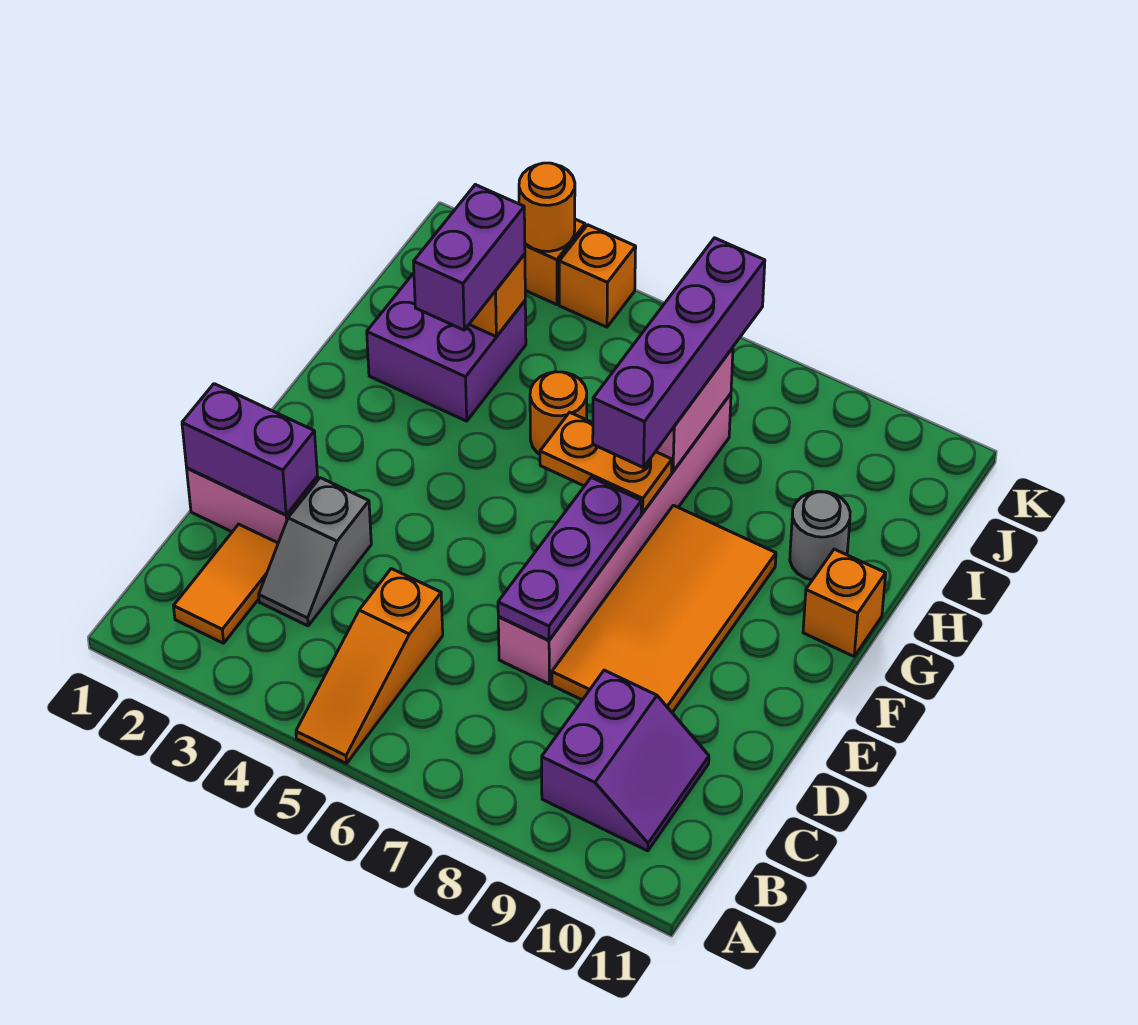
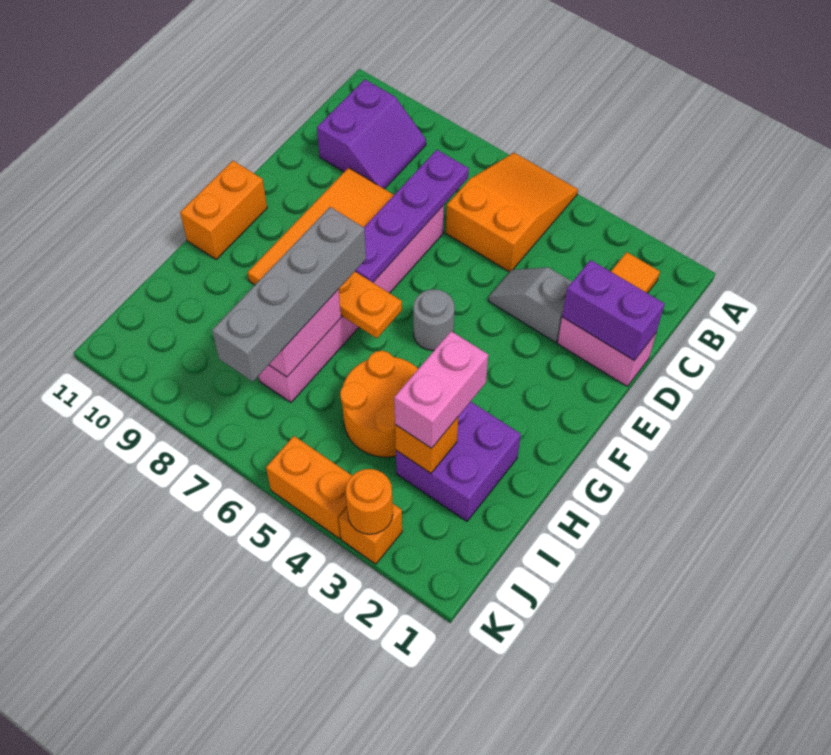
orange 1x3 slope [296,569,443,763] -> orange 2x3 slope [446,153,578,272]
purple 2x2 slope [542,670,709,851] -> purple 2x2 slope turned to [317,79,426,189]
grey 1x2 slope [259,478,371,626] -> grey 1x2 slope turned to [488,267,572,343]
purple 1x3 plate [498,477,641,640] -> purple 1x4 plate [355,150,469,282]
purple 1x4 brick [593,238,765,468] -> grey 1x4 brick [212,207,366,382]
orange 1x1 brick [803,549,886,656] -> orange 1x2 brick [180,161,267,260]
purple 1x2 brick [414,185,525,330] -> pink 1x2 brick [394,331,488,448]
orange 1x1 round brick [530,372,587,454] -> orange 2x2 round brick [340,351,418,457]
grey 1x1 round brick [790,491,850,580] -> grey 1x1 round brick moved to [413,289,455,351]
orange 1x1 brick [559,225,636,327] -> orange 1x2 brick [266,436,352,539]

